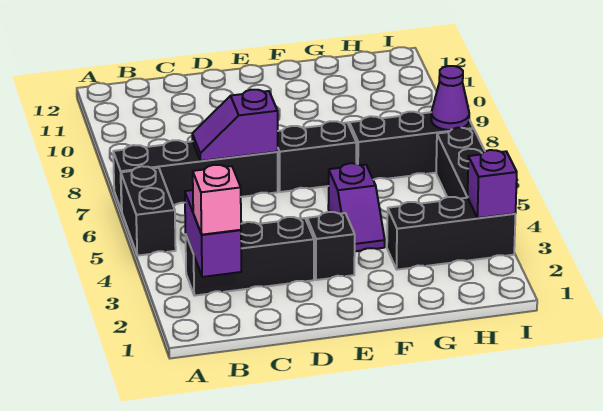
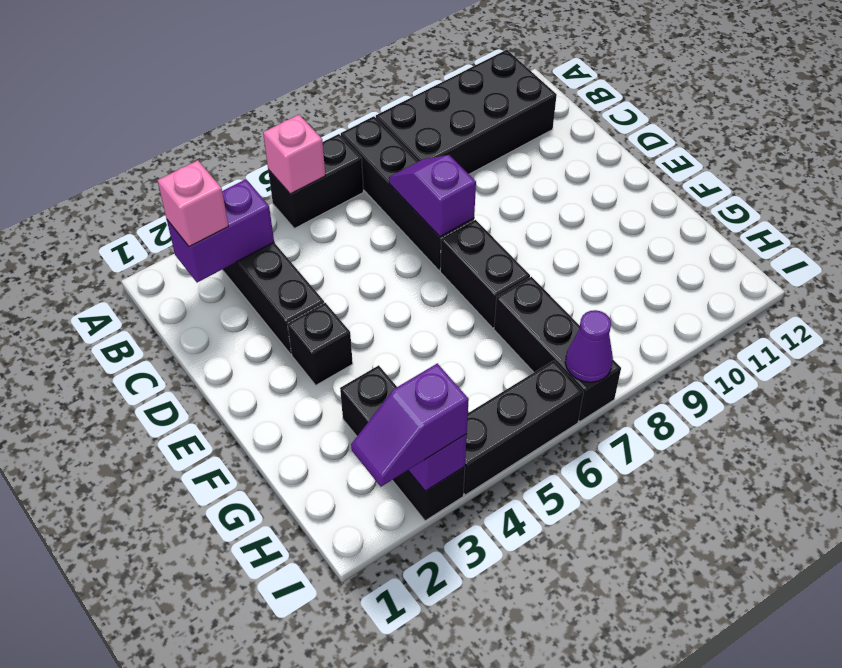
none -> pink 1x1 brick [263,115,325,194]
none -> black 2x4 brick [376,50,557,174]
purple 1x2 slope [328,163,385,251] -> purple 1x2 slope moved to [351,363,469,487]

